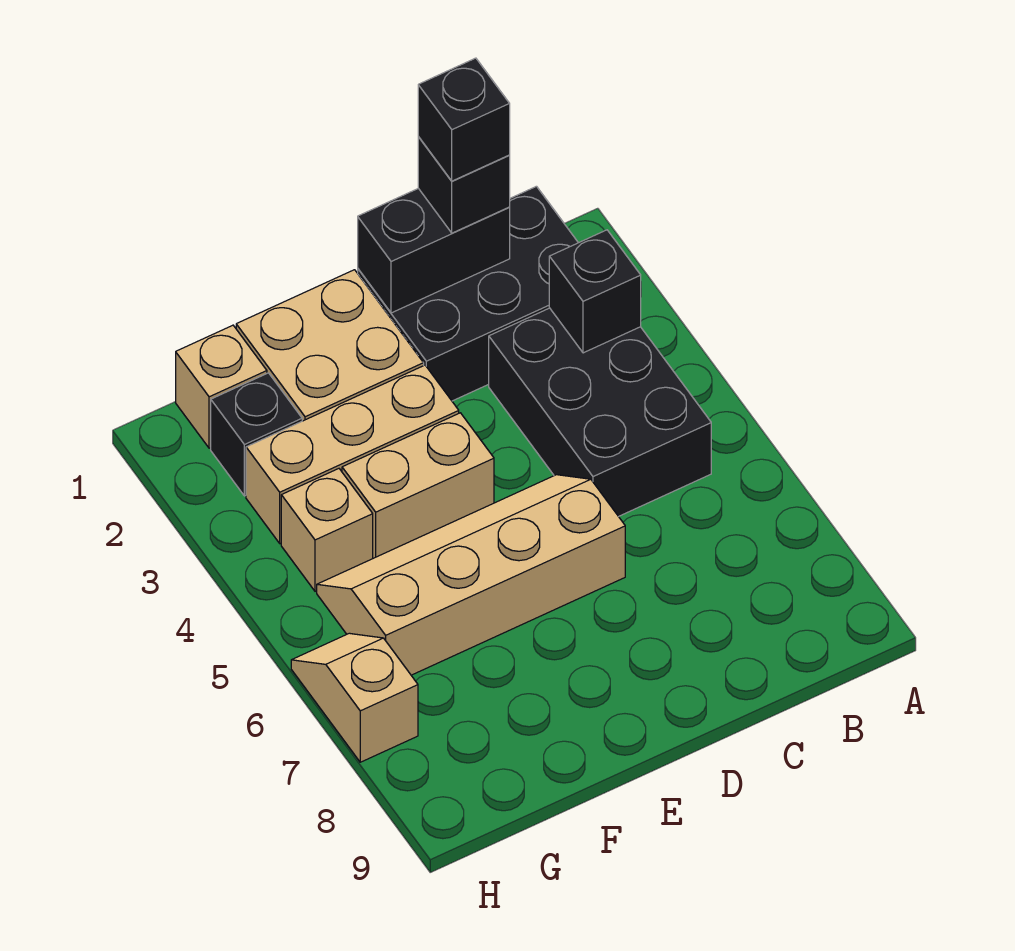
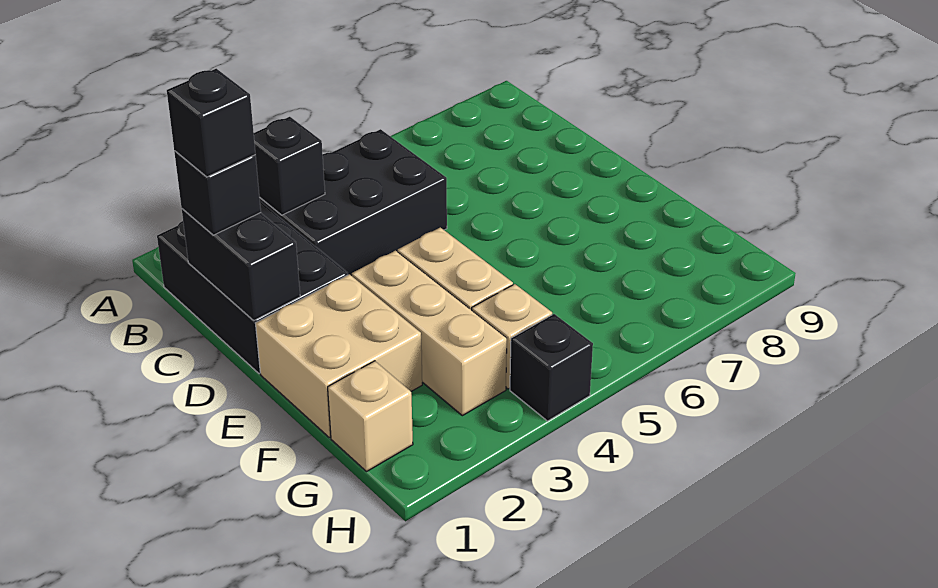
tan 2x4 slope [317,475,625,675] -> none
black 1x1 brick [211,373,302,496] -> black 1x1 brick moved to [510,314,593,421]
tan 1x2 slope [291,633,418,762] -> none

